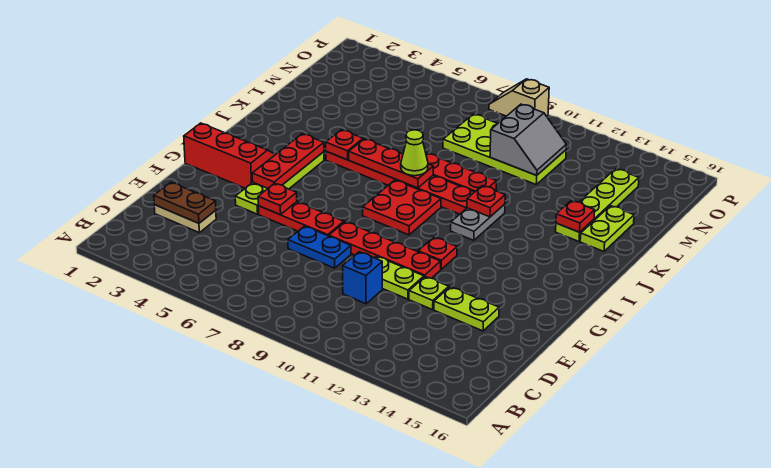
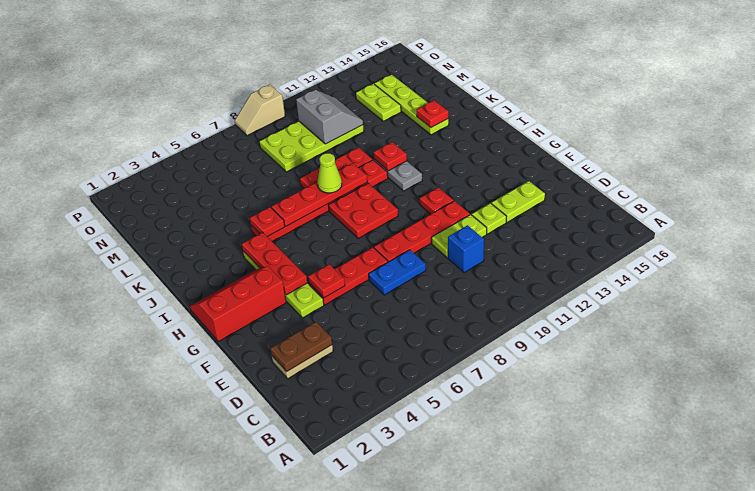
red 1x3 plate [349,139,433,188] -> red 1x4 plate [271,163,367,226]
lime 1x2 plate [580,206,634,251] -> lime 1x2 plate moved to [356,84,401,121]

